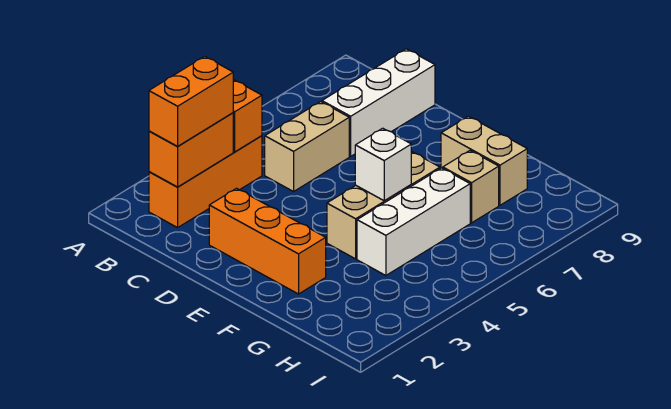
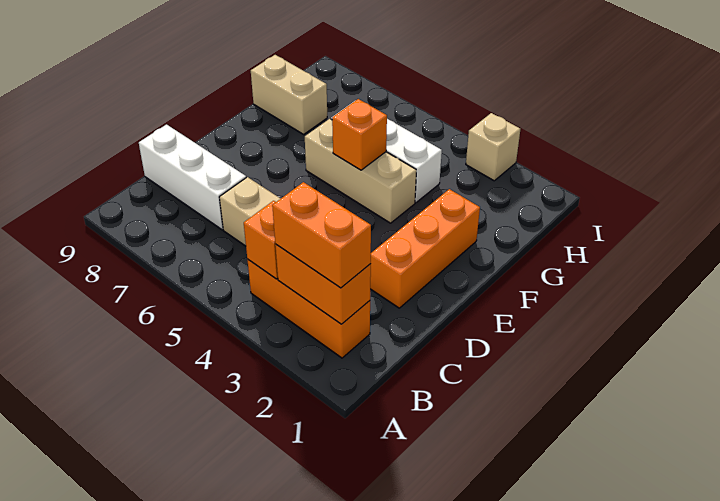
white 1x1 brick [355,128,411,201] -> orange 1x1 brick [332,99,387,170]
tan 1x2 brick [441,116,527,205] -> tan 1x2 brick turned to [251,55,327,134]
tan 1x1 brick [443,151,499,223] -> tan 1x1 brick moved to [466,113,520,181]

